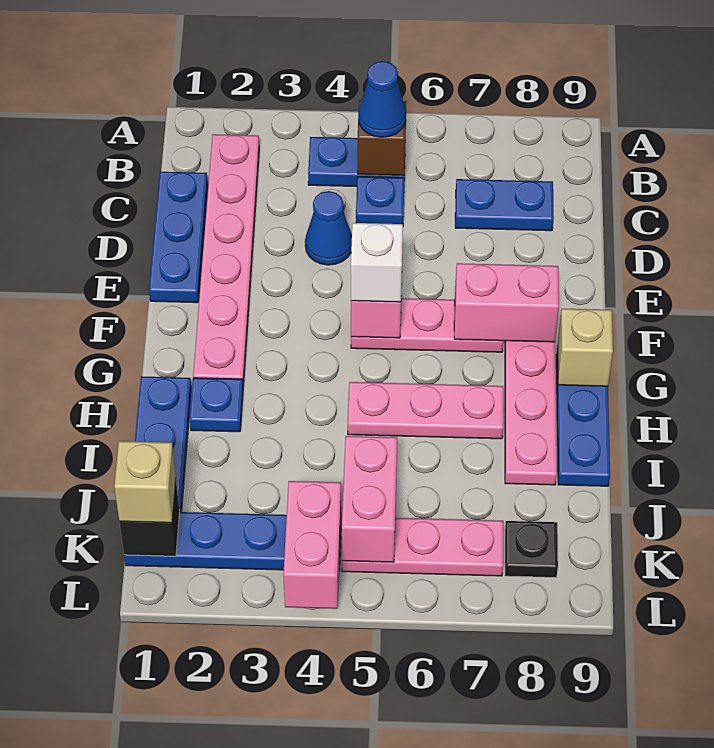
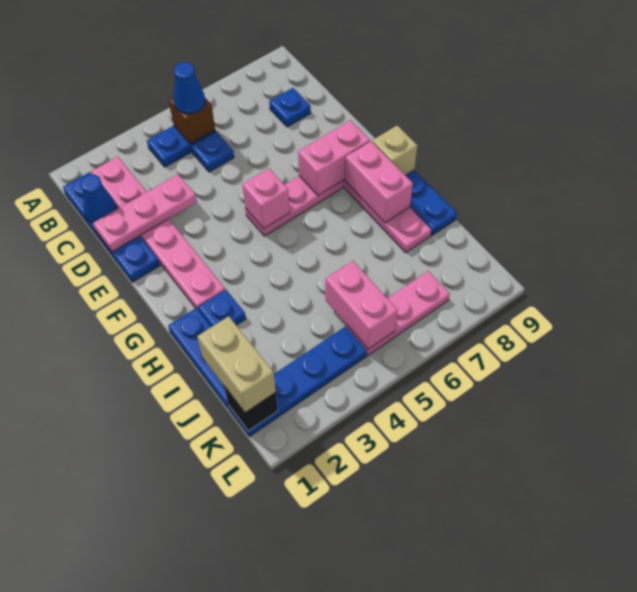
blue 1x3 plate [149,172,208,303] -> blue 1x4 plate [63,172,160,282]
blue 1x2 plate [455,179,554,231] -> blue 1x1 plate [269,88,311,127]
blue 1x1 cone [305,191,352,265] -> blue 1x1 cone moved to [80,174,116,223]
white 1x1 brick [351,223,403,302] -> none
pink 1x3 plate [348,382,503,439] -> pink 1x3 plate moved to [93,175,197,252]
tan 1x1 brick [114,441,176,523] -> tan 1x2 brick [197,316,276,413]
pink 1x2 brick [283,481,341,609] -> pink 1x2 brick moved to [345,141,413,223]
black 1x1 plate [505,521,558,577] -> none

